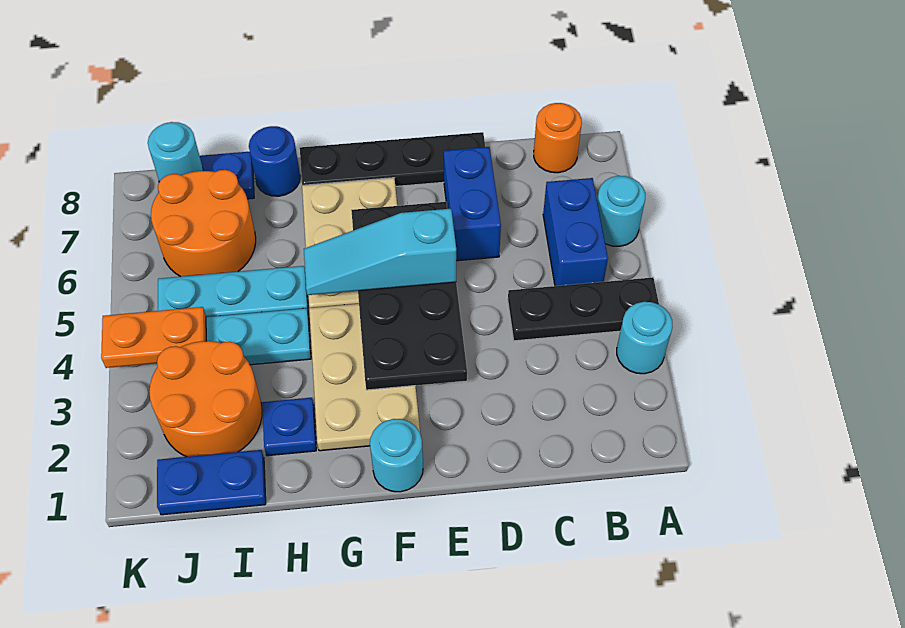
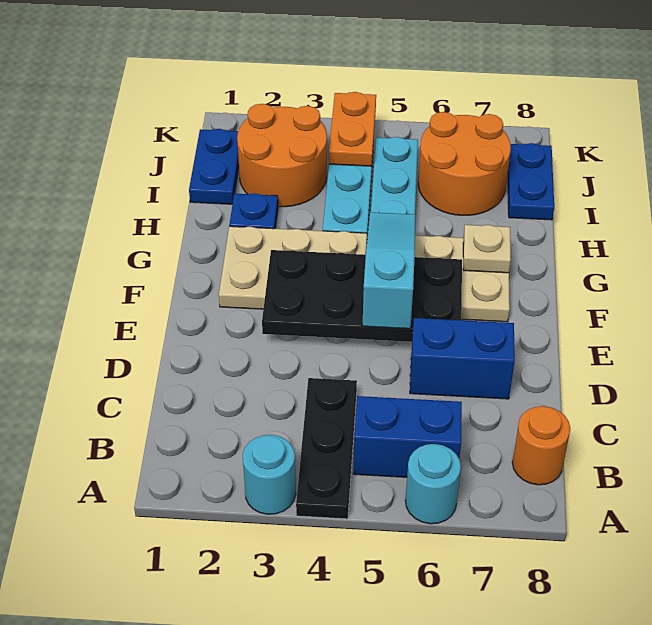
black 1x4 plate [300,132,485,186] -> none
cyan 1x1 round brick [370,419,423,492] -> none
none -> tan 1x1 plate [463,225,511,273]
blue 1x1 round brick [249,126,300,196] -> none
cyan 1x1 round brick [148,122,203,182] -> none

